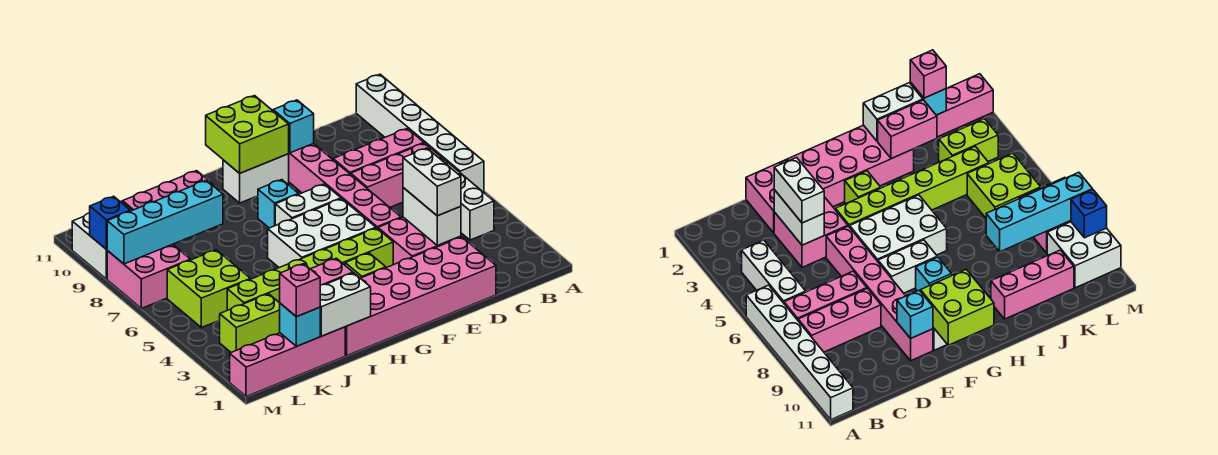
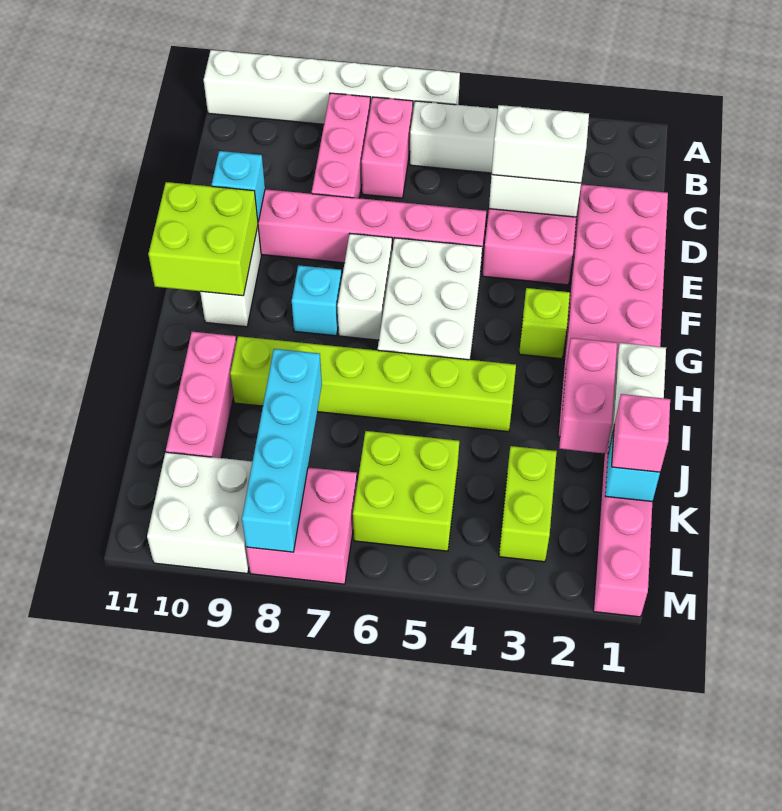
pink 1x3 brick [351,143,441,207] -> pink 1x2 brick [361,97,413,198]
lime 1x6 brick [227,228,393,310] -> lime 1x6 brick turned to [230,336,516,432]
blue 1x1 brick [90,196,130,249] -> none

